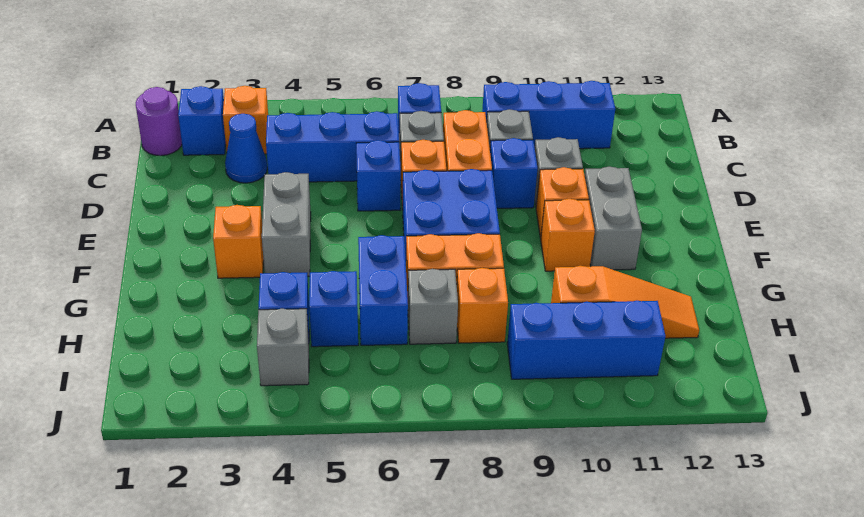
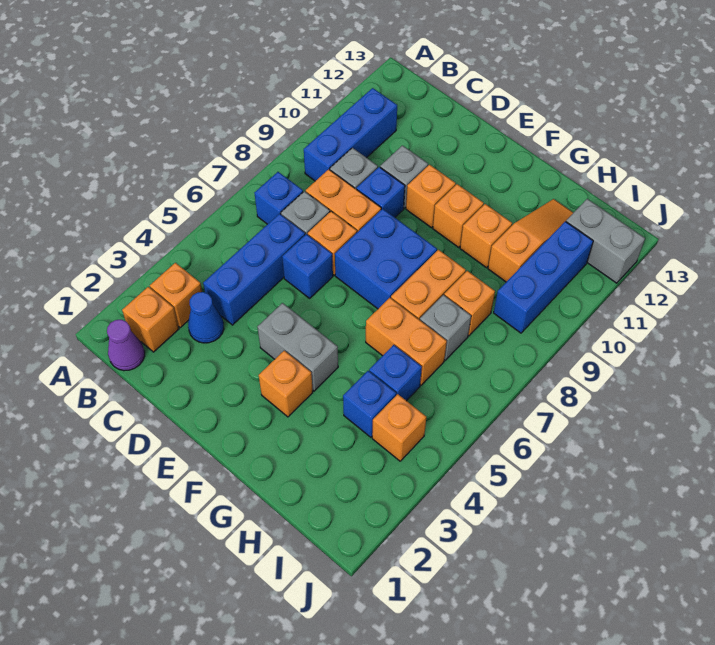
purple 1x1 round brick [136,87,182,156] -> purple 1x1 cone [107,320,145,371]
blue 1x1 brick [178,86,226,155] -> orange 1x1 brick [122,287,179,352]
grey 1x2 brick [585,167,642,270] -> grey 1x2 brick moved to [566,199,645,283]
blue 1x2 brick [358,235,408,345] -> orange 1x2 brick [366,298,447,385]
none -> orange 1x1 brick [460,204,512,268]
grey 1x1 brick [257,309,309,386] -> orange 1x1 brick [372,394,426,461]

